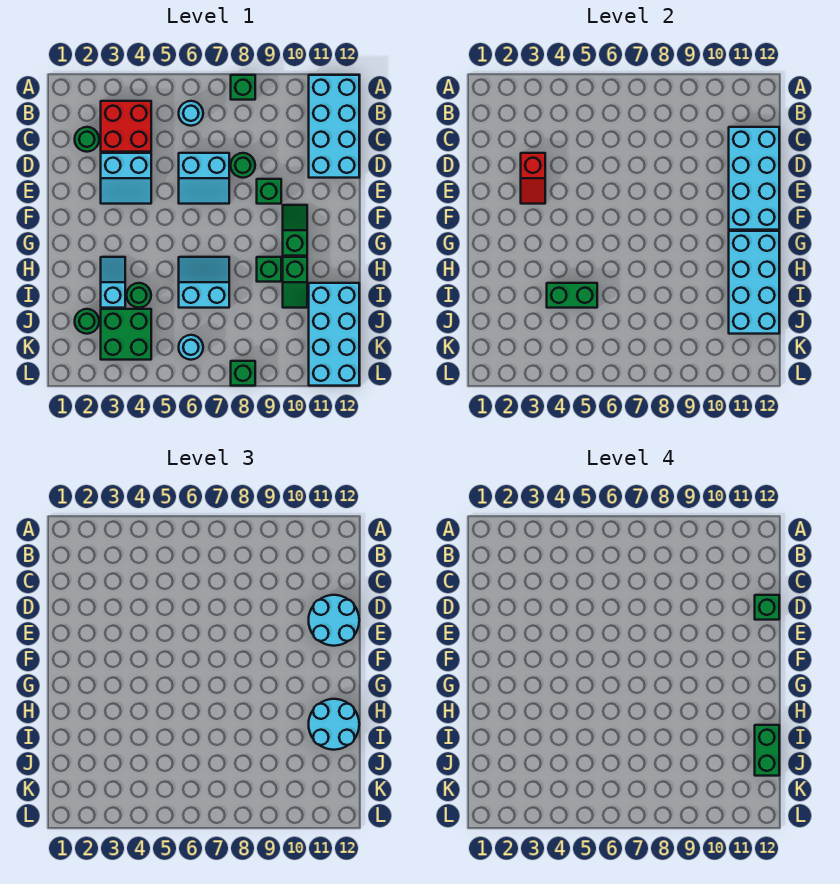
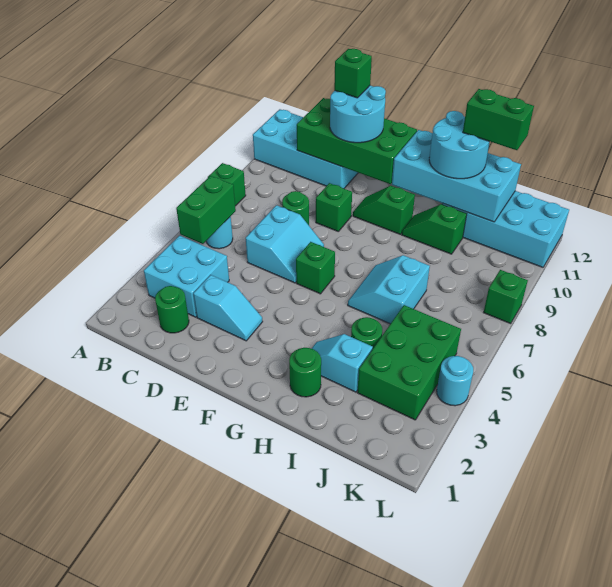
red 2x2 brick [101,101,151,152] -> cyan 2x2 brick [144,236,229,317]
cyan 2x4 brick [729,127,779,230] -> green 2x4 brick [297,98,417,184]
cyan 2x2 slope [101,153,151,204] -> cyan 1x2 slope [193,275,263,341]
red 1x2 slope [521,153,545,204] -> none
green 1x1 brick [257,257,281,282] -> green 1x1 brick moved to [296,242,335,294]
green 1x2 slope [283,257,307,308] -> green 1x2 slope turned to [402,204,467,254]
green 1x2 brick [547,283,597,308] -> green 1x2 brick moved to [176,176,236,244]
green 1x1 round brick [75,309,99,334] -> green 1x1 round brick moved to [289,348,321,397]
green 2x2 brick [101,309,151,360] -> green 2x3 brick [357,305,461,420]
cyan 1x1 round brick [179,335,203,360] -> cyan 1x1 round brick moved to [437,356,473,406]

